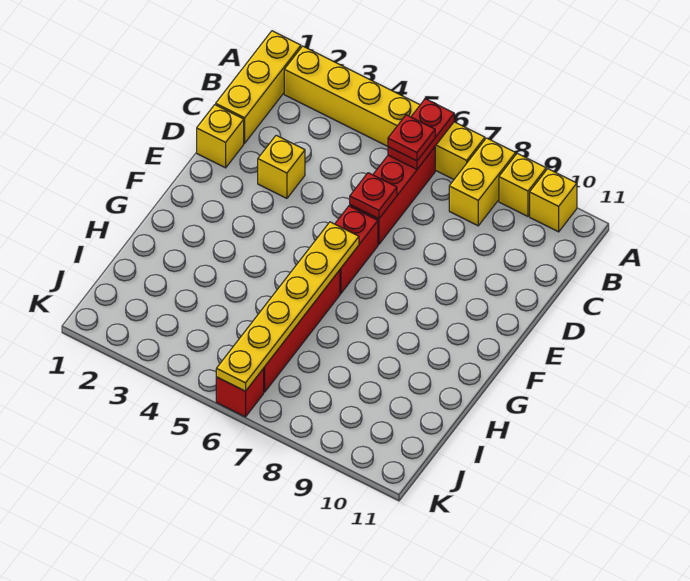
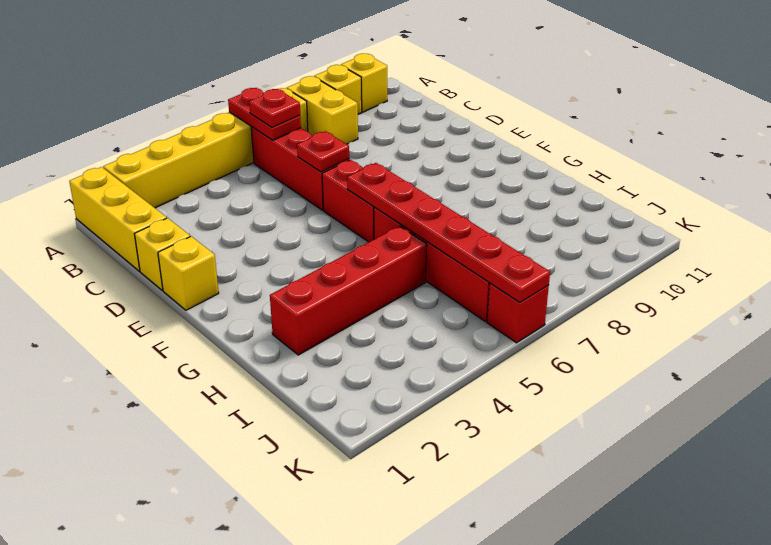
yellow 1x1 brick [258,135,305,198] -> yellow 1x1 brick moved to [158,236,219,310]
yellow 1x6 plate [216,222,359,391] -> red 1x6 plate [347,163,550,302]
none -> red 1x4 brick [270,226,427,355]

